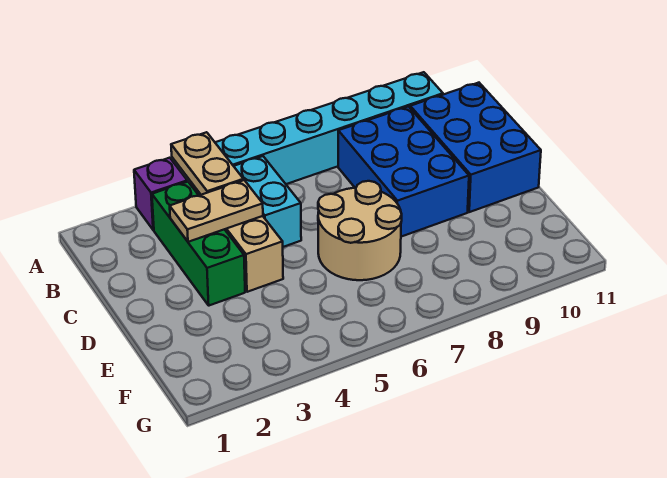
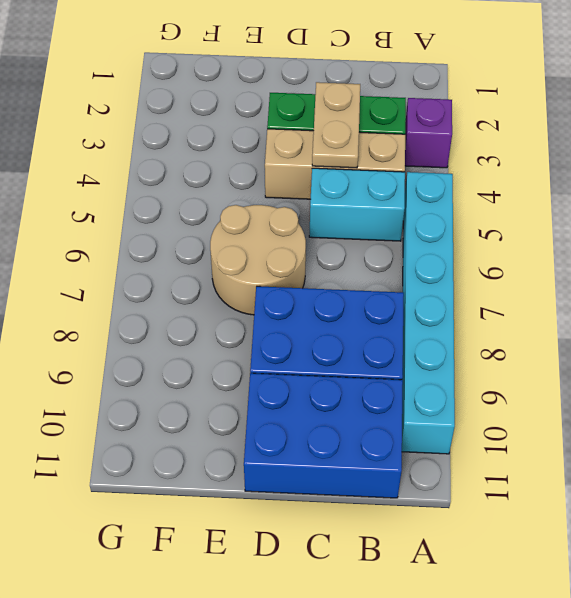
tan 1x2 plate [171,132,243,195] -> none

